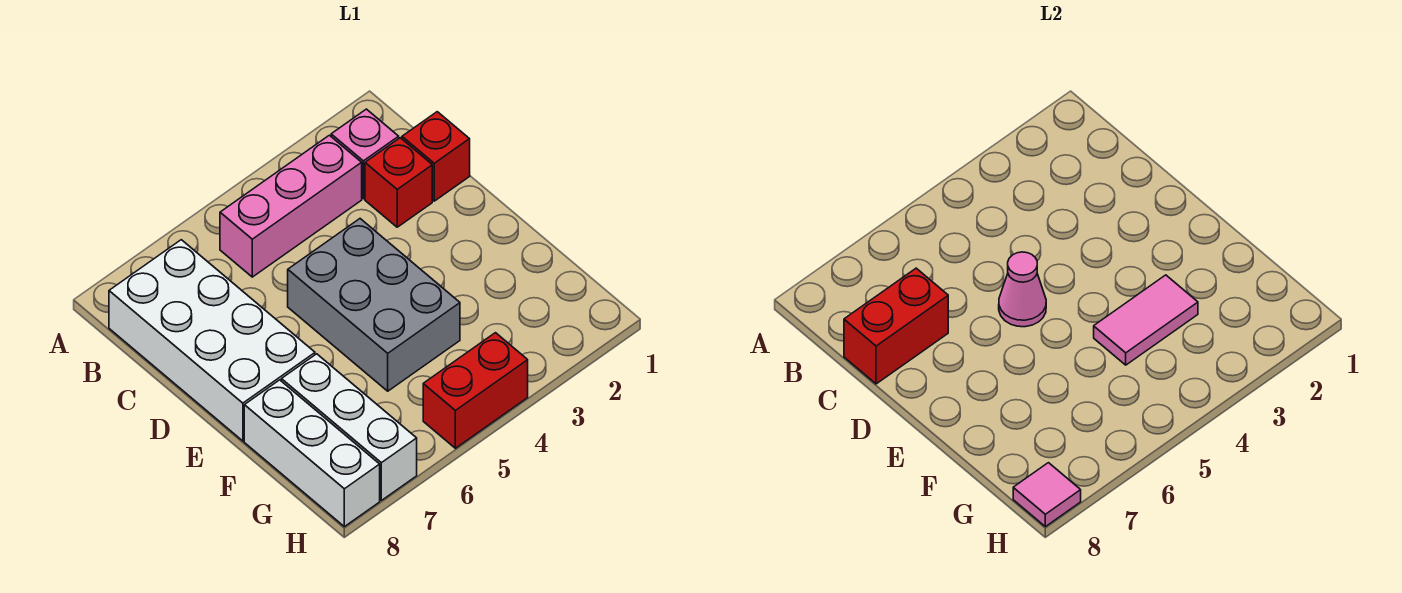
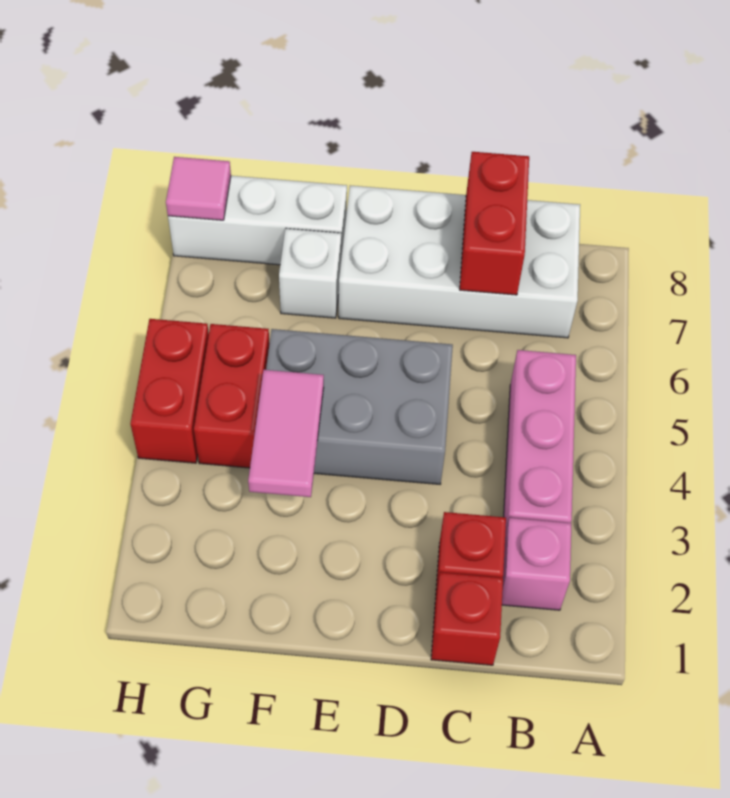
pink 1x1 cone [999,252,1046,327] -> none
white 1x3 brick [281,354,417,500] -> white 1x1 brick [279,228,341,318]
none -> red 1x2 brick [194,324,270,468]

